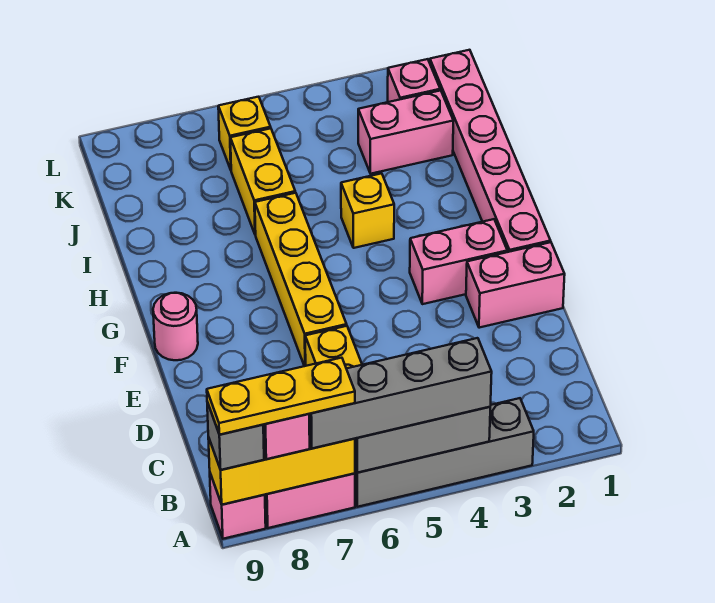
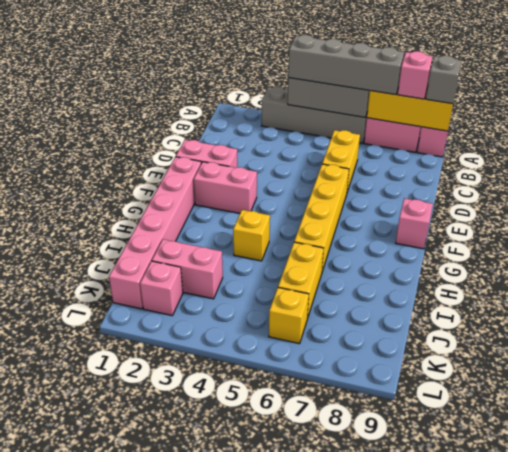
yellow 1x3 plate [207,358,355,435] -> none
pink 1x1 round brick [153,293,198,360] -> pink 1x1 brick [396,198,433,249]

